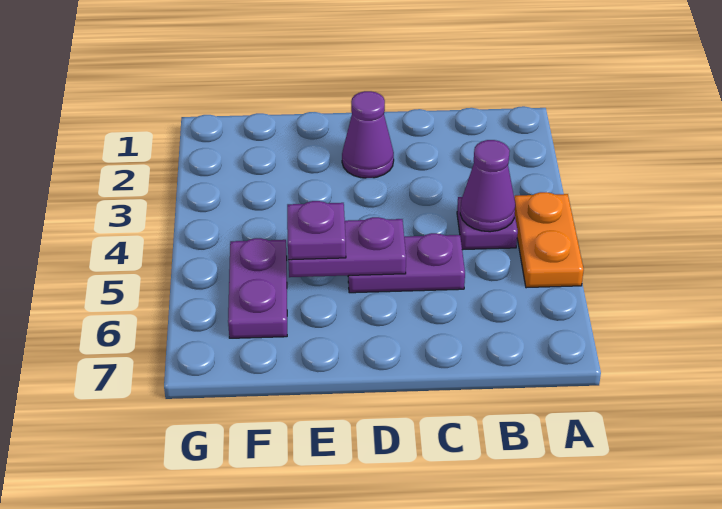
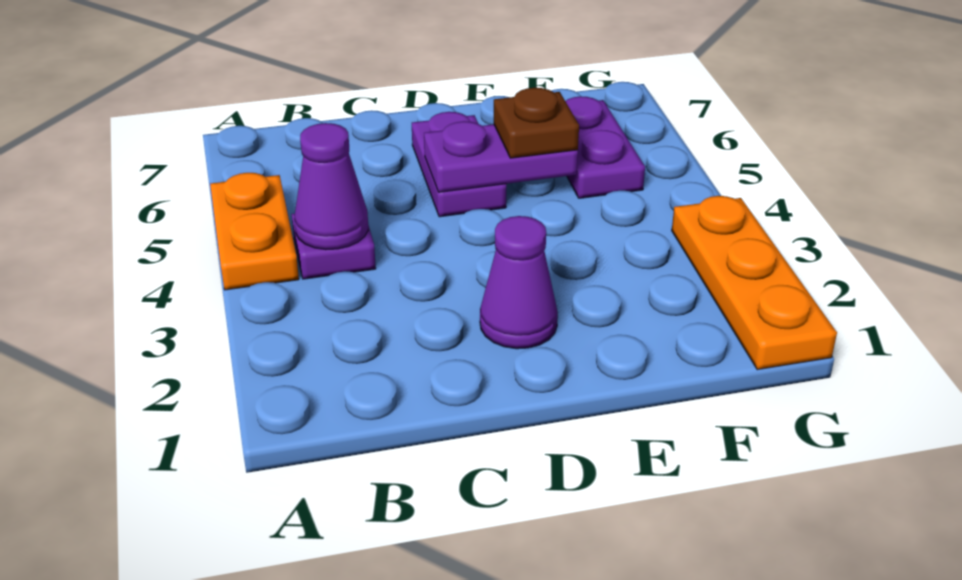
purple 1x2 plate [348,233,465,293] -> purple 1x2 plate turned to [412,112,506,217]
purple 1x1 plate [287,201,346,260] -> brown 1x1 plate [494,88,579,158]
none -> orange 1x3 plate [672,196,837,370]

